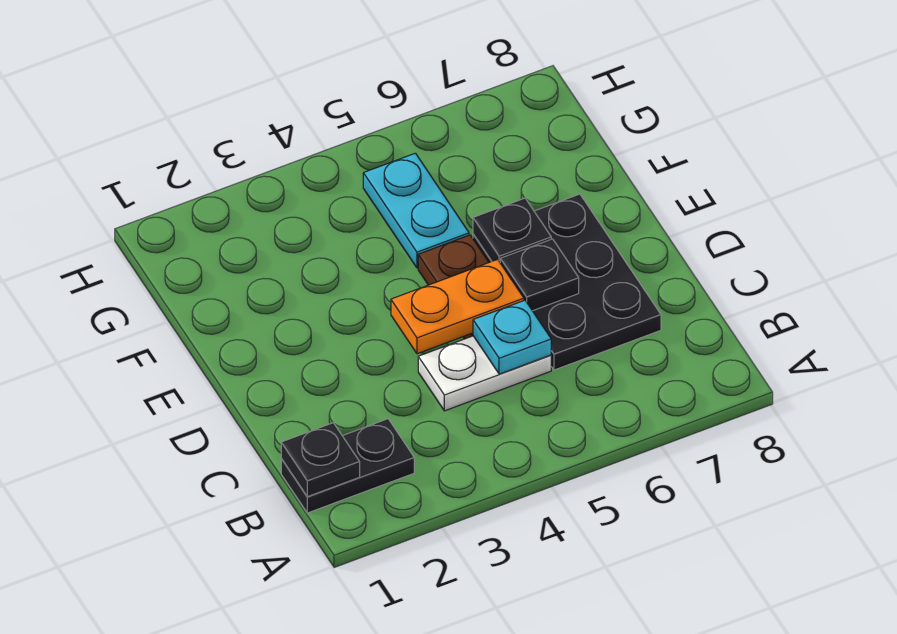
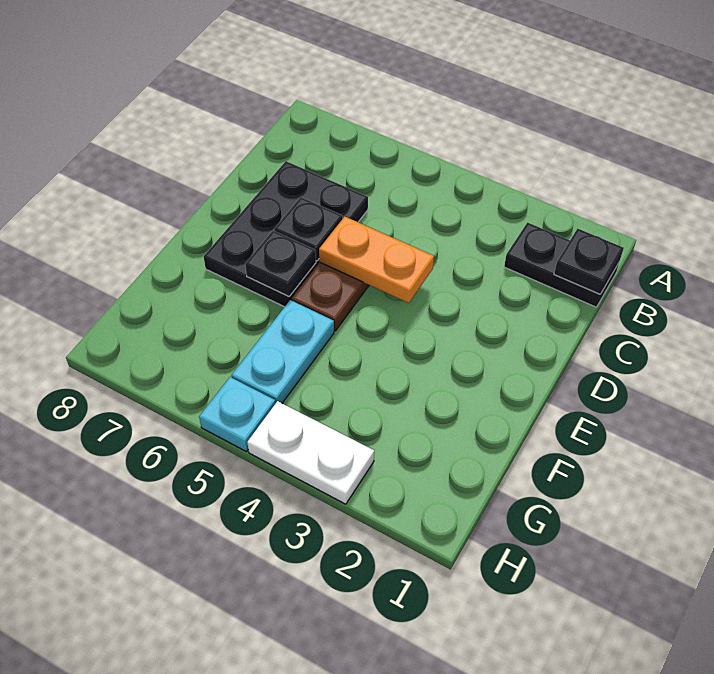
white 1x2 plate [418,336,551,411] -> white 1x2 plate moved to [247,401,374,504]
cyan 1x1 plate [473,300,551,374] -> cyan 1x1 plate moved to [199,377,275,452]

